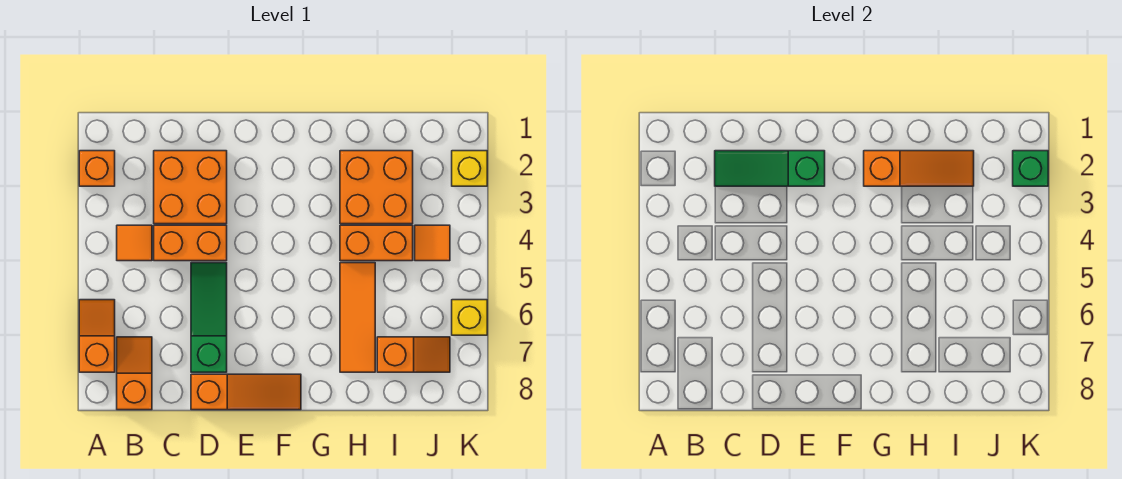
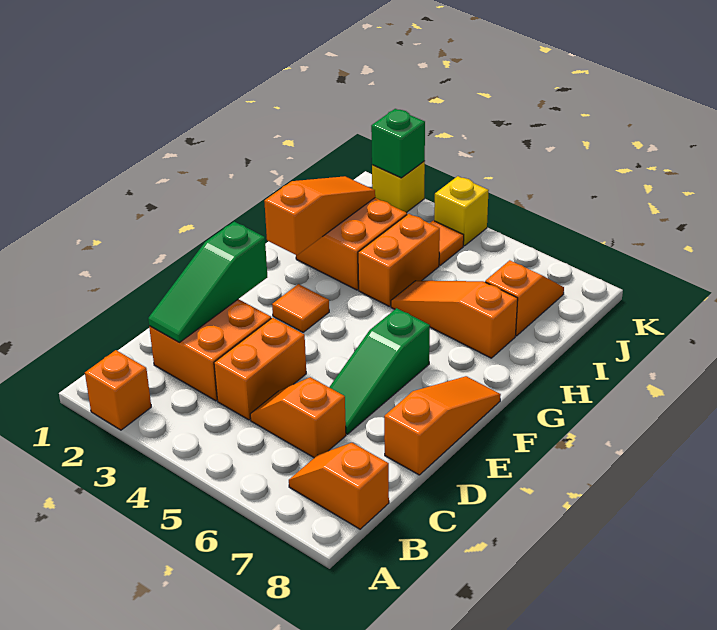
orange 1x2 slope [79,300,115,372] -> orange 1x2 slope moved to [250,377,346,458]
orange 1x1 tile [117,225,152,261] -> orange 1x1 tile moved to [272,284,329,332]
green 1x3 slope [191,263,227,372] -> green 1x3 slope turned to [329,308,430,434]
orange 1x3 tile [340,263,375,372] -> orange 1x3 slope [391,281,518,358]
yellow 1x1 brick [452,300,487,335] -> yellow 1x1 brick moved to [434,176,489,246]

